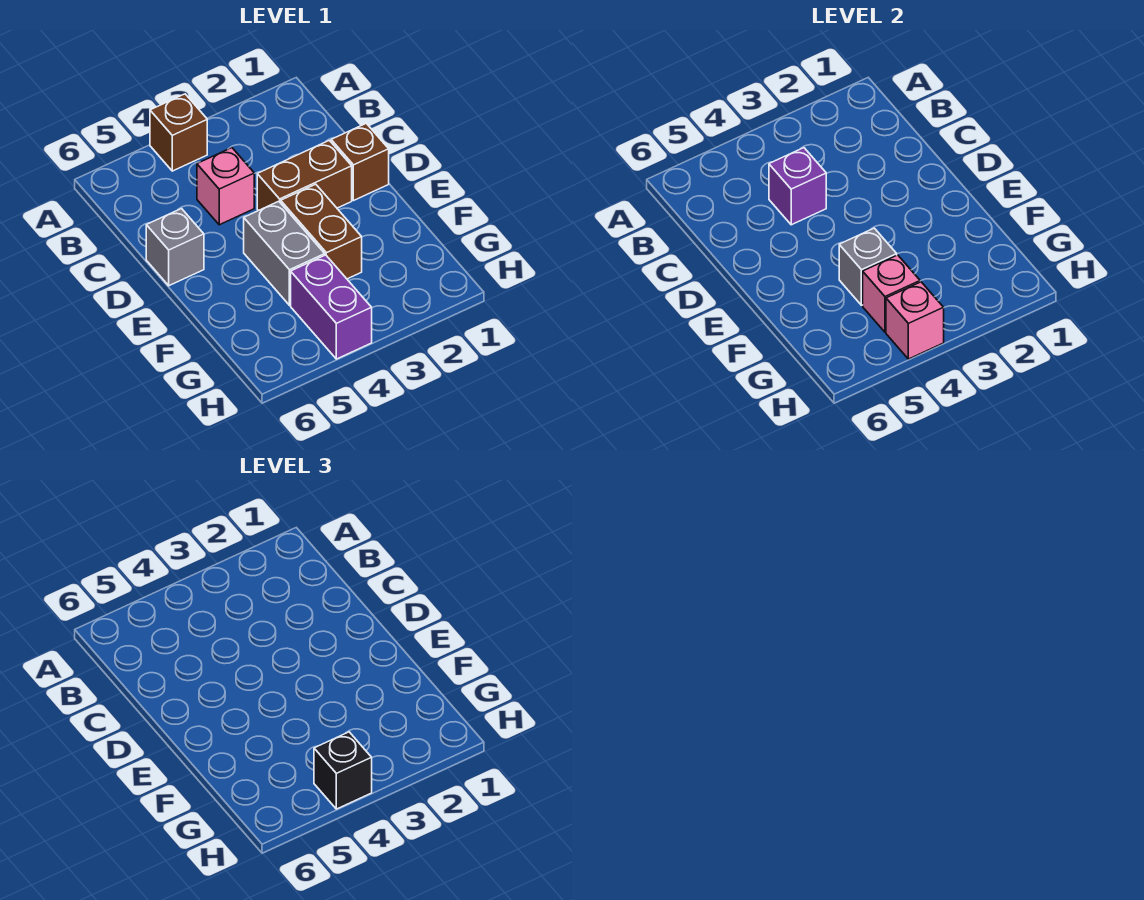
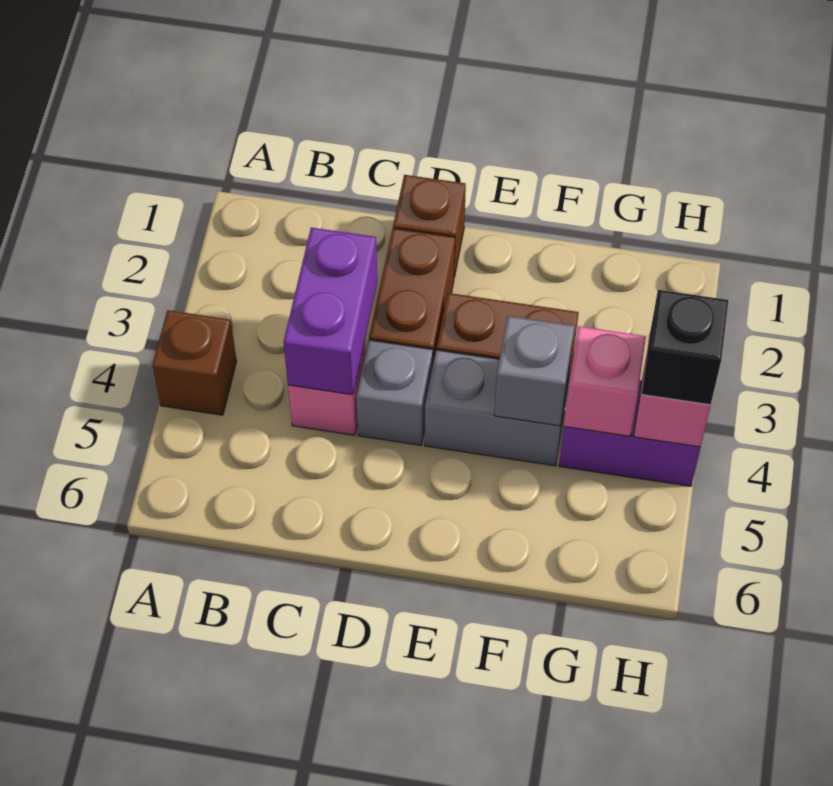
purple 1x1 brick [769,148,826,225] -> purple 1x2 brick [284,227,377,395]
grey 1x1 brick [146,209,204,286] -> grey 1x1 brick moved to [356,340,433,445]

